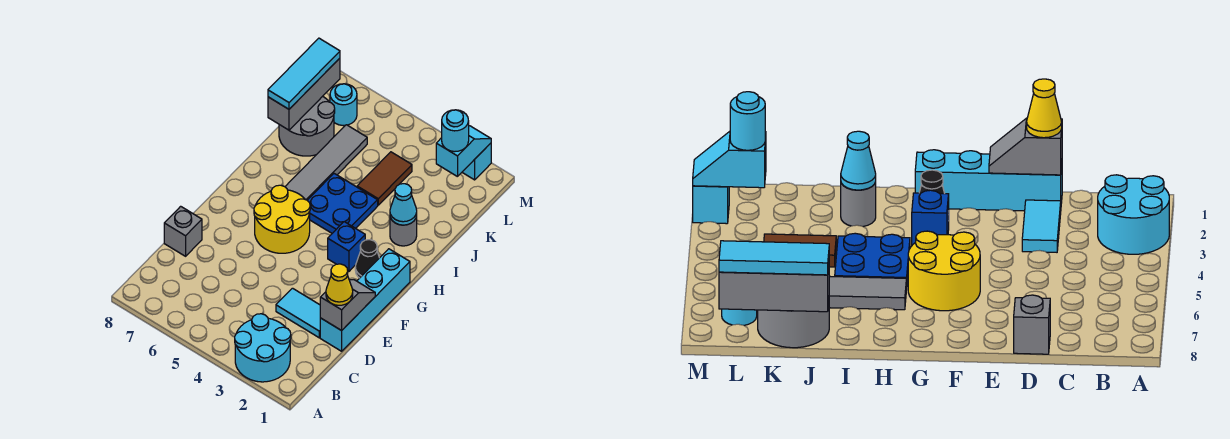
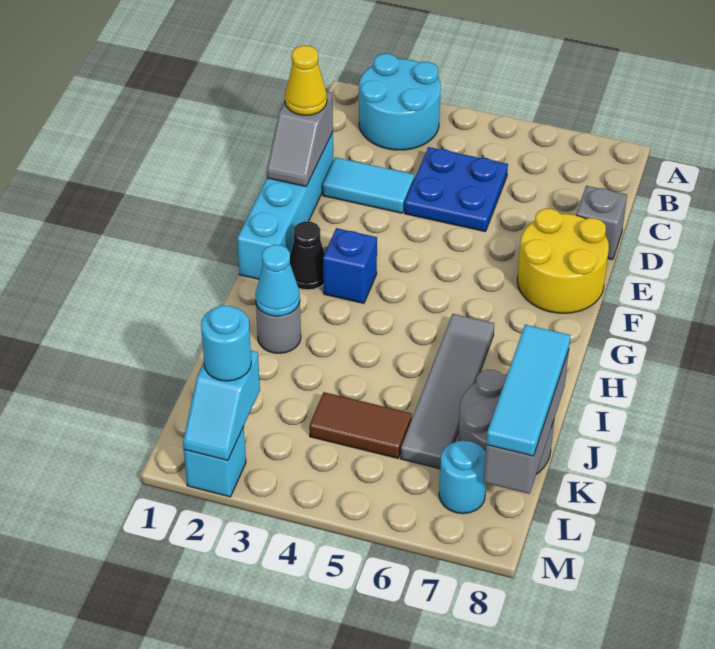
yellow 2x2 round brick [254,185,310,253] -> yellow 2x2 round brick moved to [517,209,609,313]
blue 2x2 plate [307,174,378,233] -> blue 2x2 plate moved to [405,147,508,232]
brown 1x2 tile [357,152,412,205] -> brown 1x2 tile turned to [309,392,412,458]

